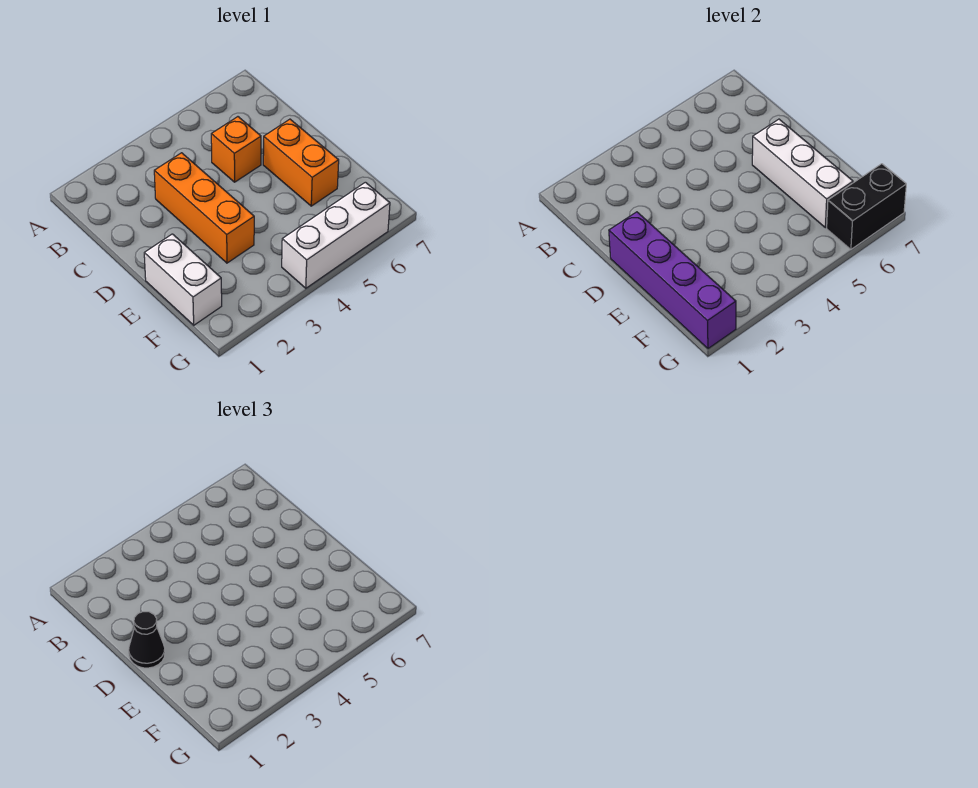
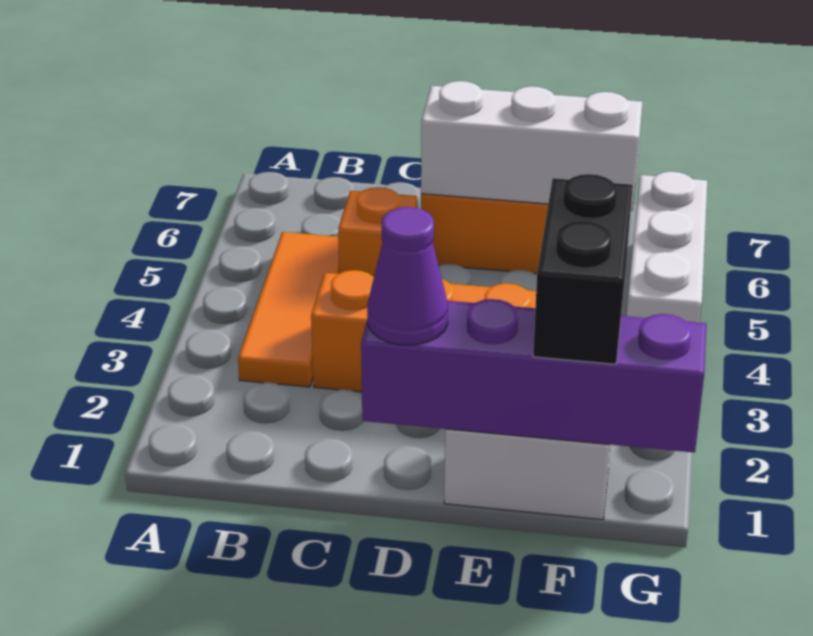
none -> orange 1x3 tile [238,232,339,387]
black 1x1 cone [129,612,165,668] -> purple 1x1 cone [367,207,448,345]
black 1x2 brick [827,164,906,249] -> black 1x2 brick moved to [533,174,633,364]

